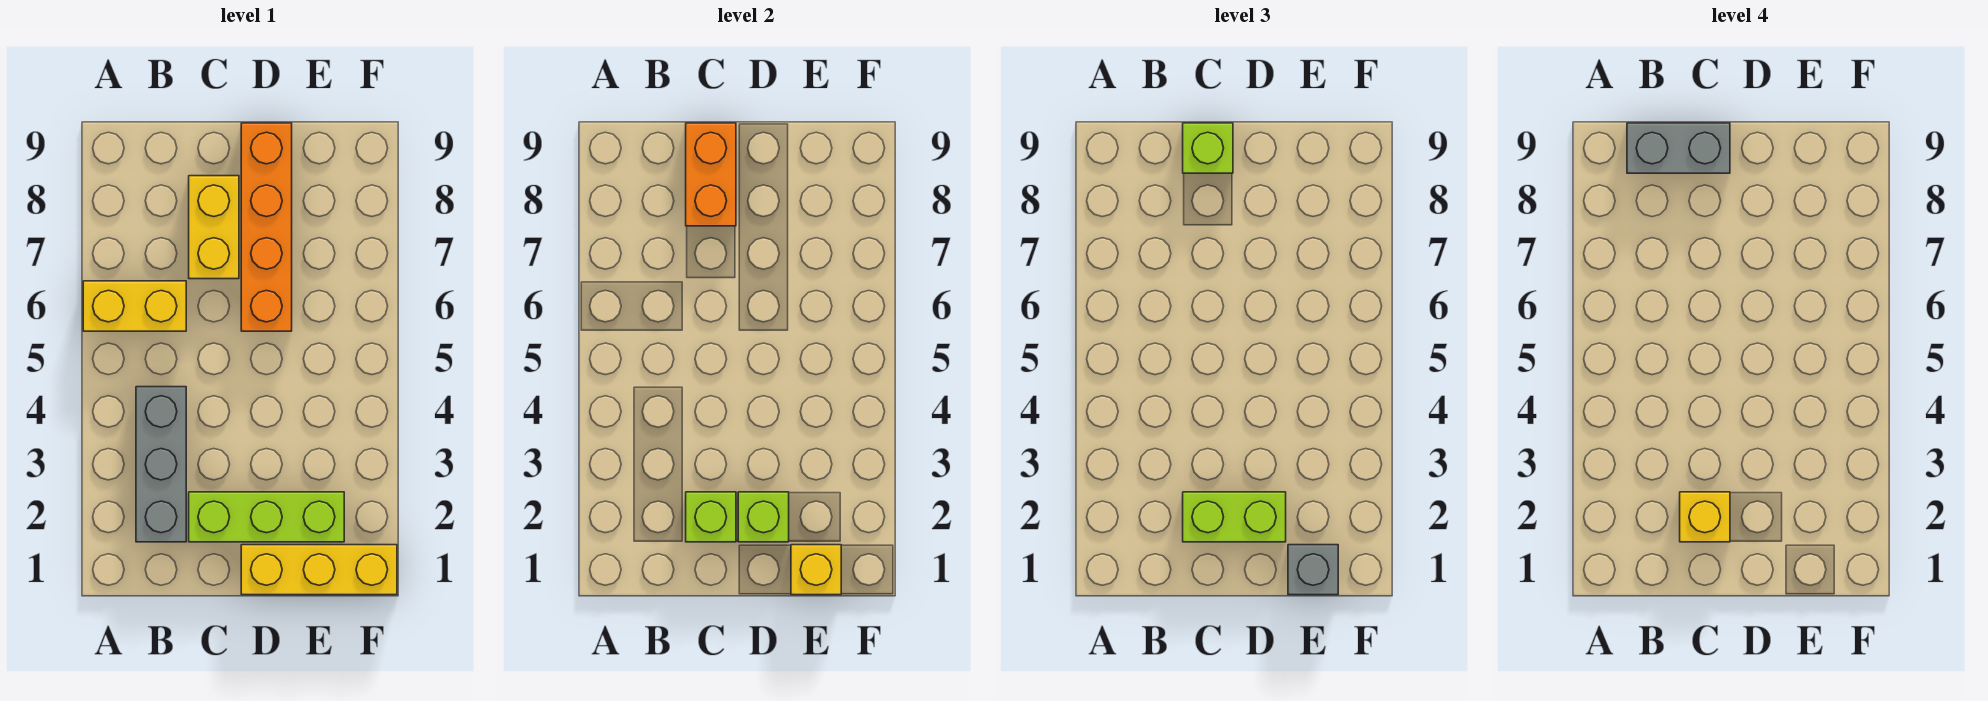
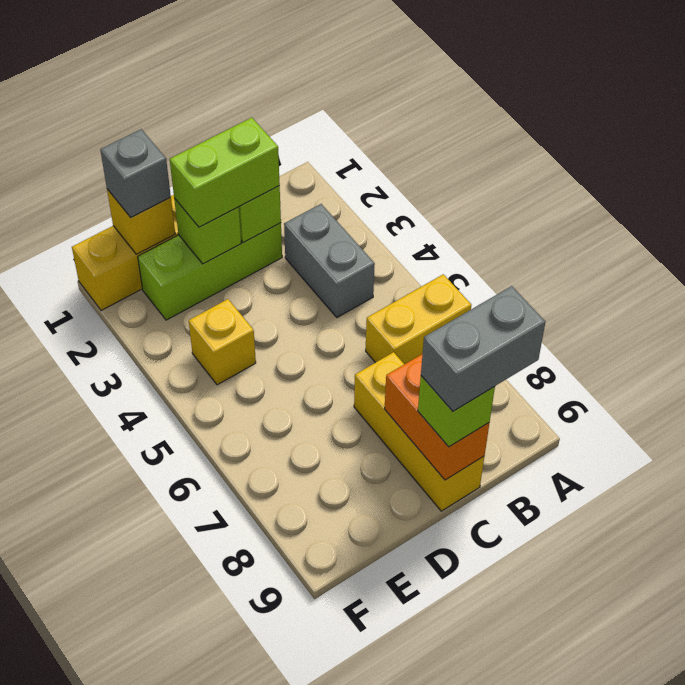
grey 1x3 brick [136,387,186,542] -> grey 1x2 brick [284,204,375,317]
yellow 1x1 brick [1680,492,1730,542] -> yellow 1x1 brick moved to [189,299,256,385]
yellow 1x2 brick [189,176,239,279] -> yellow 1x3 brick [354,352,484,511]
orange 1x4 brick [241,123,292,331] -> none

